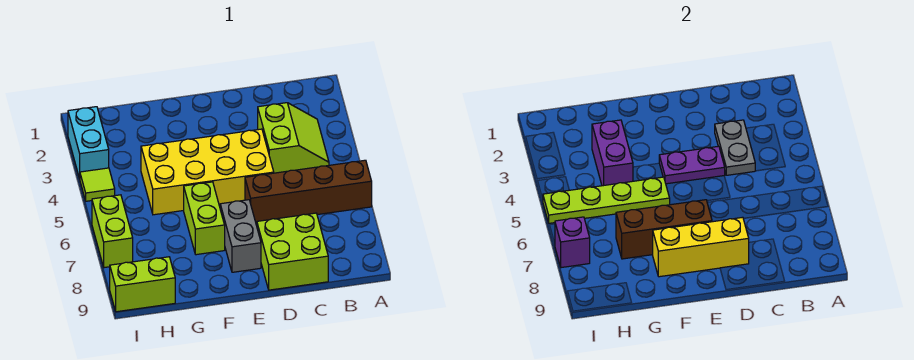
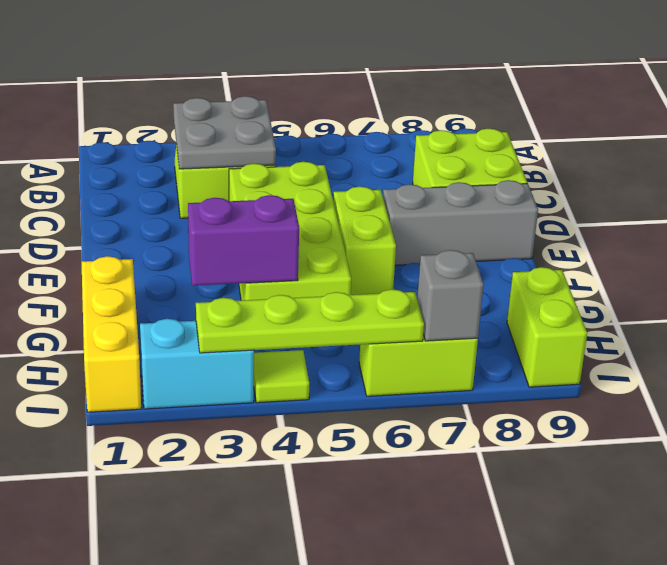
brown 1x4 brick [245,160,372,223] -> none
grey 1x2 plate [715,120,755,175] -> grey 2x2 plate [173,96,276,169]
yellow 2x4 brick [141,129,274,215] -> lime 2x4 brick [229,162,351,300]
purple 1x2 plate [659,146,725,184] -> none
yellow 1x3 brick [653,217,749,277] -> yellow 1x3 brick moved to [81,256,141,412]
grey 1x2 brick [220,200,261,272] -> grey 1x3 brick [383,180,538,265]
brown 1x3 brick [616,200,712,259] -> none
lime 1x4 plate [543,177,670,223] -> lime 1x4 plate turned to [196,289,424,353]
lime 1x2 brick [184,182,225,255] -> lime 1x2 brick turned to [333,187,396,295]
purple 1x1 brick [555,217,590,268] -> grey 1x1 brick [417,250,484,341]

